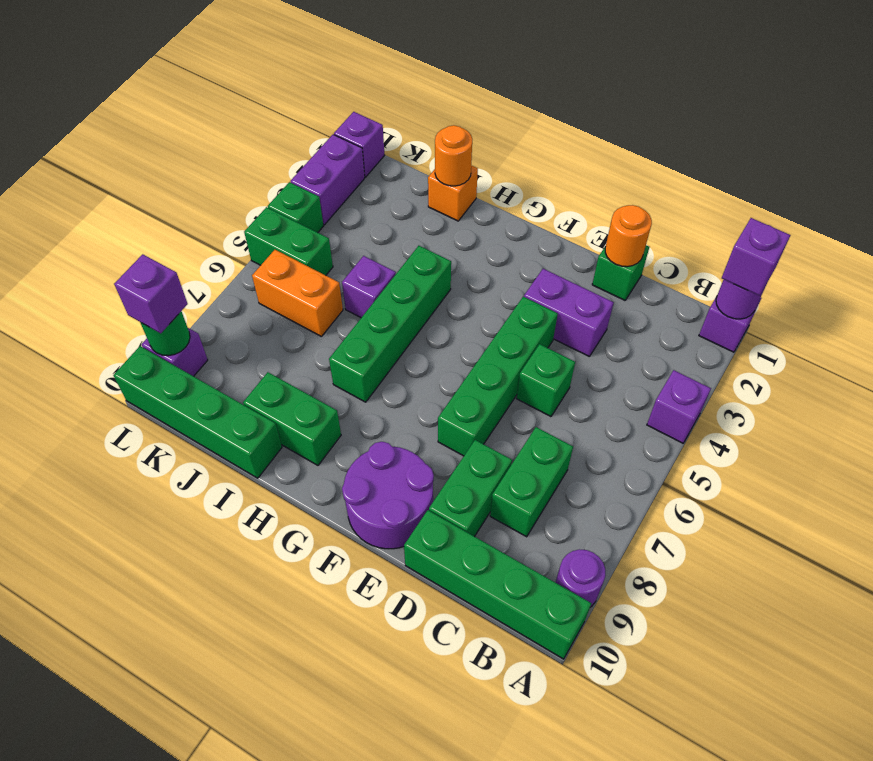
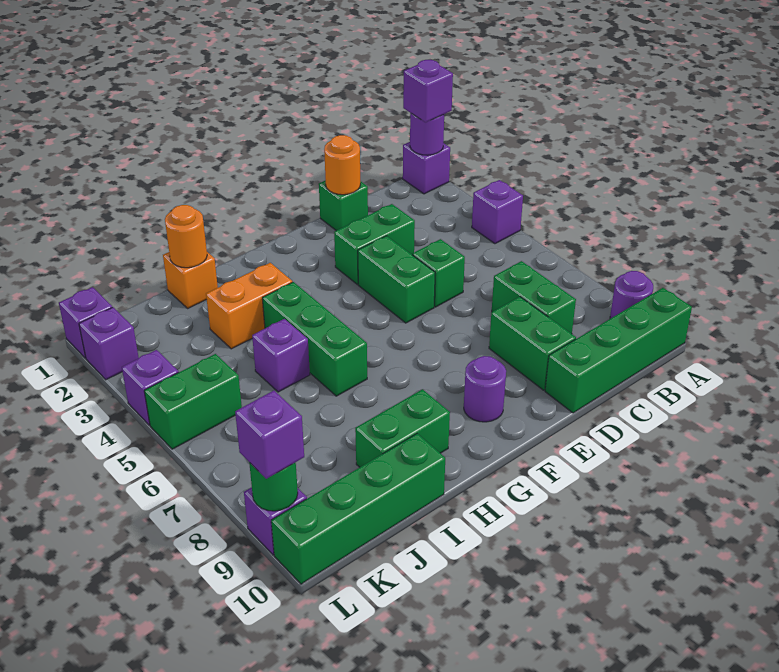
purple 1x2 brick [524,269,614,357] -> green 1x2 brick [334,204,415,284]
green 1x4 brick [438,297,558,456] -> green 1x2 brick [358,236,435,323]
purple 2x2 round brick [342,442,434,549] -> purple 1x1 round brick [464,356,506,422]
green 1x4 brick [329,246,451,402] -> green 1x3 brick [262,282,367,396]
orange 1x2 brick [252,250,343,336] -> orange 1x2 brick moved to [206,263,292,349]
purple 1x2 brick [291,135,365,225] -> purple 1x1 brick [79,307,139,380]
green 1x1 brick [268,182,323,233] -> purple 1x1 brick [122,350,179,425]

